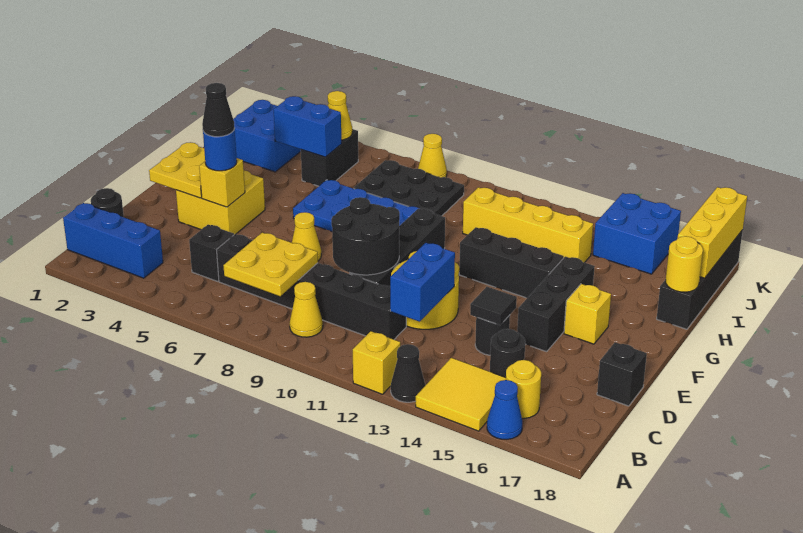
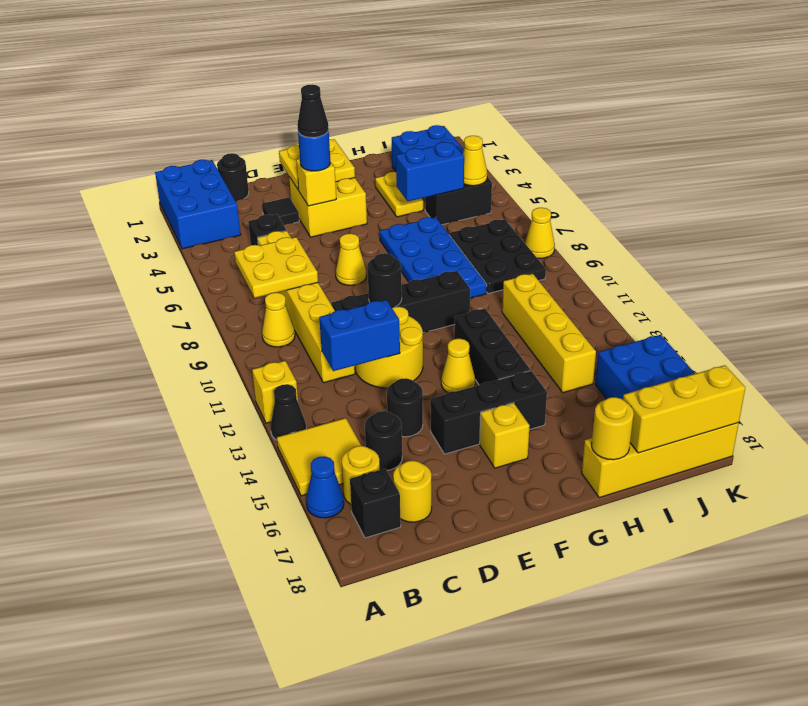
blue 1x3 brick [63,203,163,278] -> blue 2x3 brick [155,160,241,249]
black 1x6 brick [217,234,406,339] -> yellow 1x6 brick [258,231,355,383]
none -> yellow 1x1 round brick [393,461,432,522]
black 2x2 round brick [331,197,400,275] -> black 1x1 round brick [367,253,402,308]
black 1x1 tile [470,287,517,325] -> black 1x1 tile moved to [262,197,299,225]
black 1x1 brick [597,342,647,406] -> black 1x1 brick moved to [350,469,401,538]
none -> yellow 1x1 cone [441,339,475,393]
none -> yellow 1x2 plate [375,172,423,217]
black 1x4 brick [657,230,743,329] -> yellow 1x4 brick [582,423,739,498]
blue 1x2 brick [273,96,342,157] -> blue 1x2 brick turned to [396,142,464,201]

